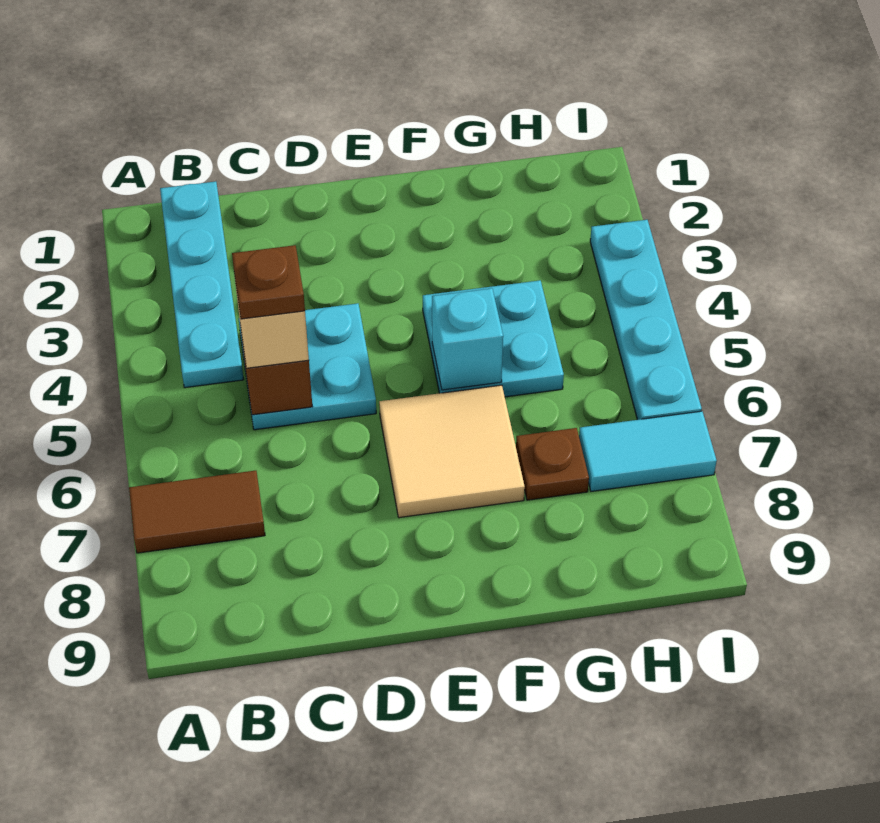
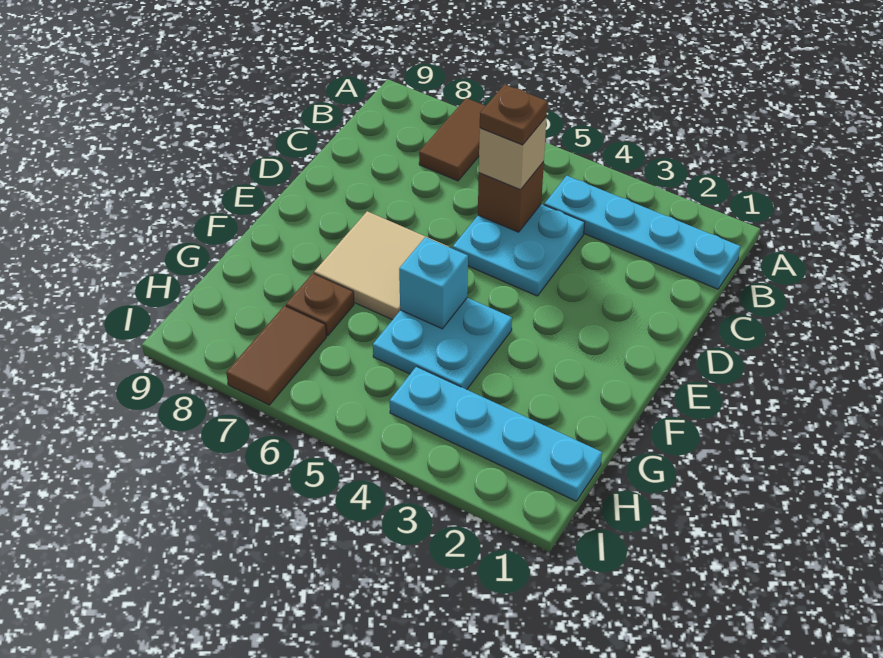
cyan 1x2 tile [579,411,717,491] -> brown 1x2 tile [226,306,326,405]
cyan 1x4 plate [590,220,702,420] -> cyan 1x4 plate moved to [390,366,602,501]

